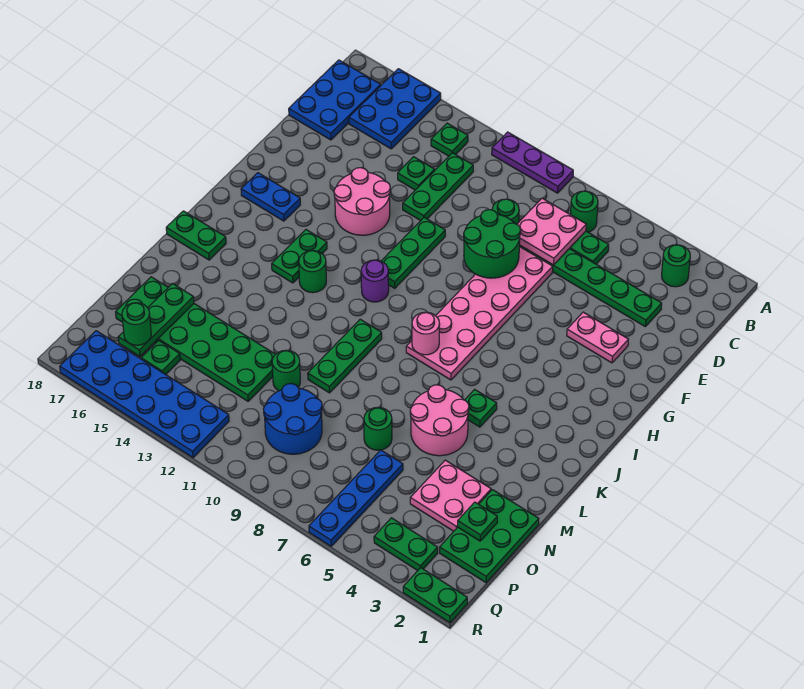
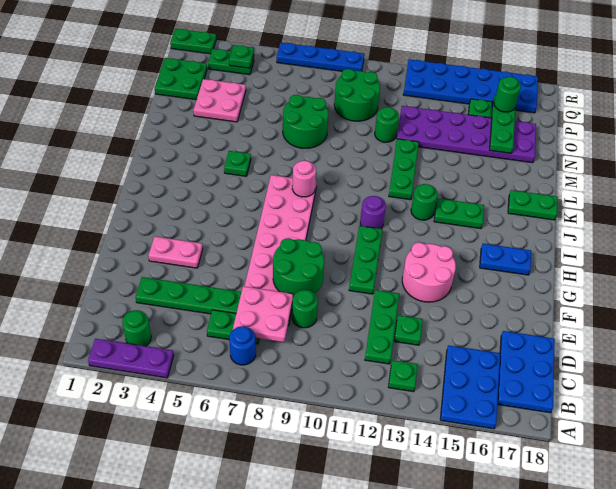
purple 1x3 plate [492,132,573,193] -> purple 1x3 plate moved to [88,339,174,378]
green 1x1 round brick [570,191,598,232] -> blue 1x1 round brick [229,326,256,365]
green 1x2 plate [272,230,327,283] -> green 1x2 plate turned to [434,198,484,229]
green 1x3 plate [308,319,382,393] -> green 1x3 plate moved to [389,139,419,200]
pink 2x2 round brick [410,385,469,456] -> none
green 2x3 plate [440,490,539,582] -> green 2x2 plate [155,58,207,100]
green 1x1 round brick [364,407,392,450] -> green 2x2 round brick [283,95,328,148]
green 2x6 plate [116,277,275,401] -> purple 2x6 plate [397,106,536,163]
green 1x1 plate [458,502,497,541] -> green 1x1 plate moved to [229,45,254,68]
blue 1x4 plate [309,450,403,546] -> blue 1x4 plate turned to [277,43,364,71]
blue 2x2 round brick [263,384,322,454] -> green 2x2 round brick [334,69,380,121]

